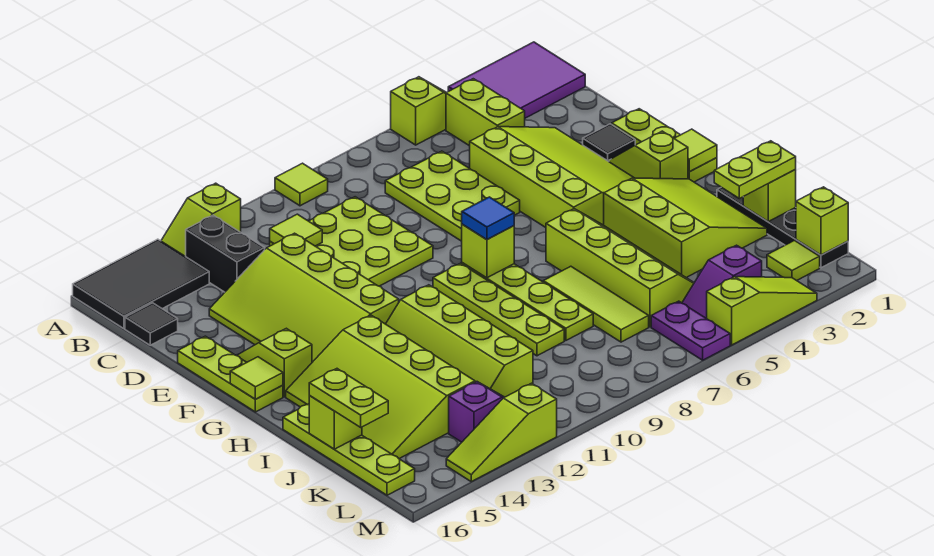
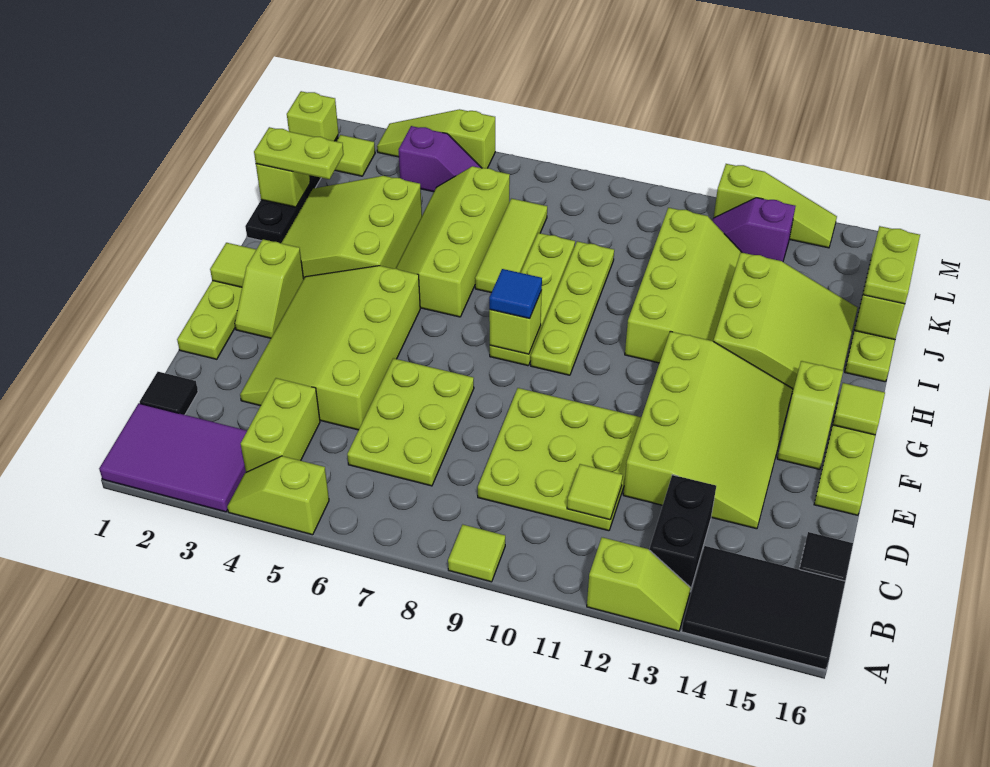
black 1x1 tile [583,124,635,161] -> black 1x1 tile moved to [140,372,198,415]
lime 3x4 slope [286,315,475,459] -> lime 3x3 slope [713,252,858,394]
purple 1x2 plate [651,301,730,360] -> none

